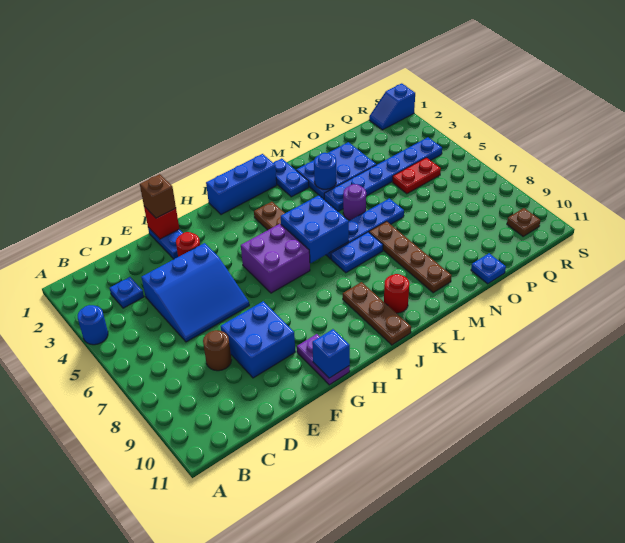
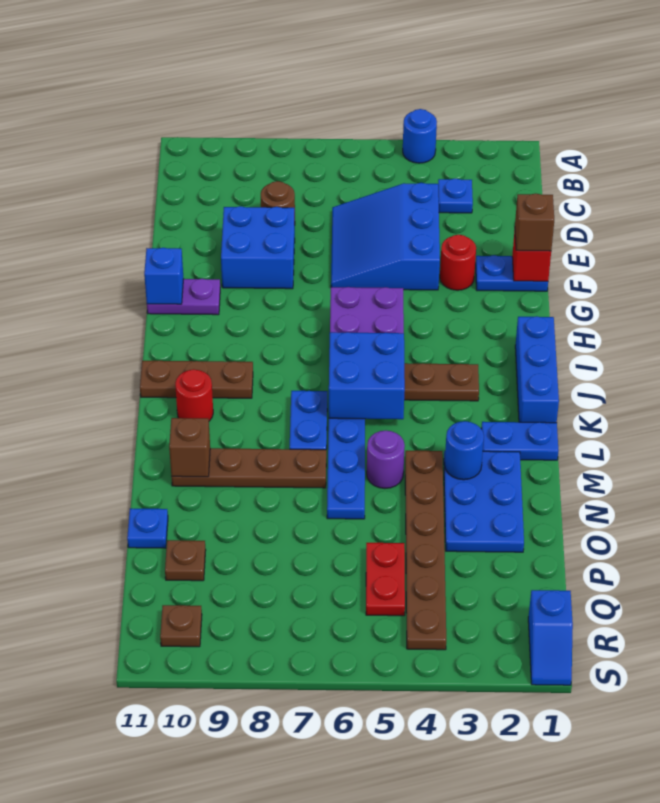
blue 1x6 plate [324,137,442,212] -> brown 1x6 plate [405,451,446,650]
none -> brown 1x1 brick [169,418,210,477]
none -> brown 1x1 plate [165,540,206,581]
blue 1x2 slope [369,83,415,130] -> blue 1x2 slope turned to [528,590,573,685]

